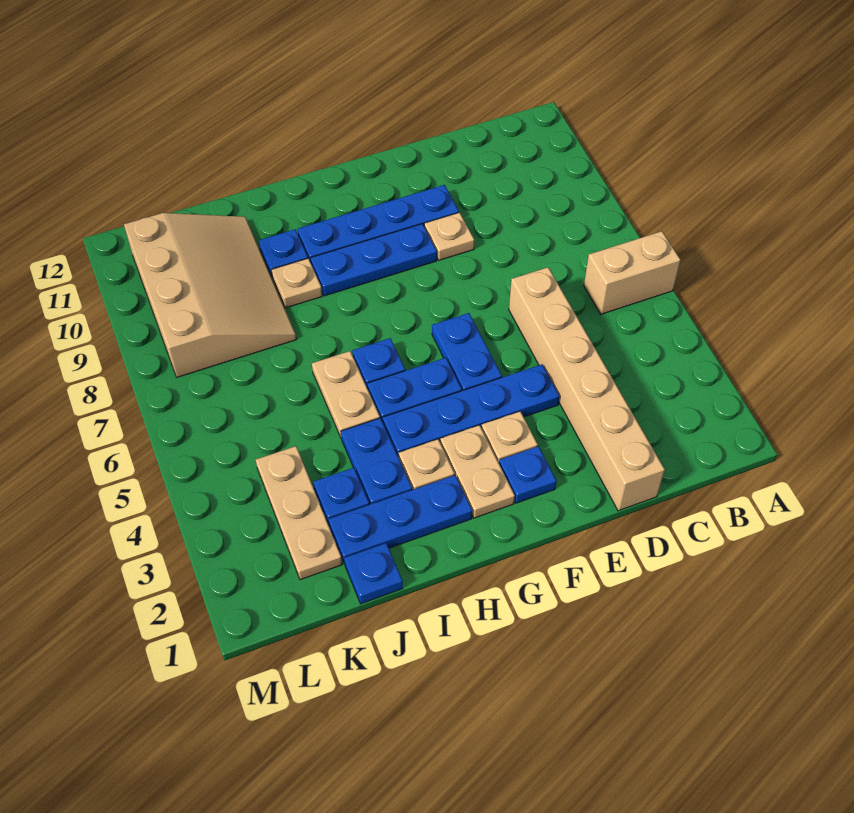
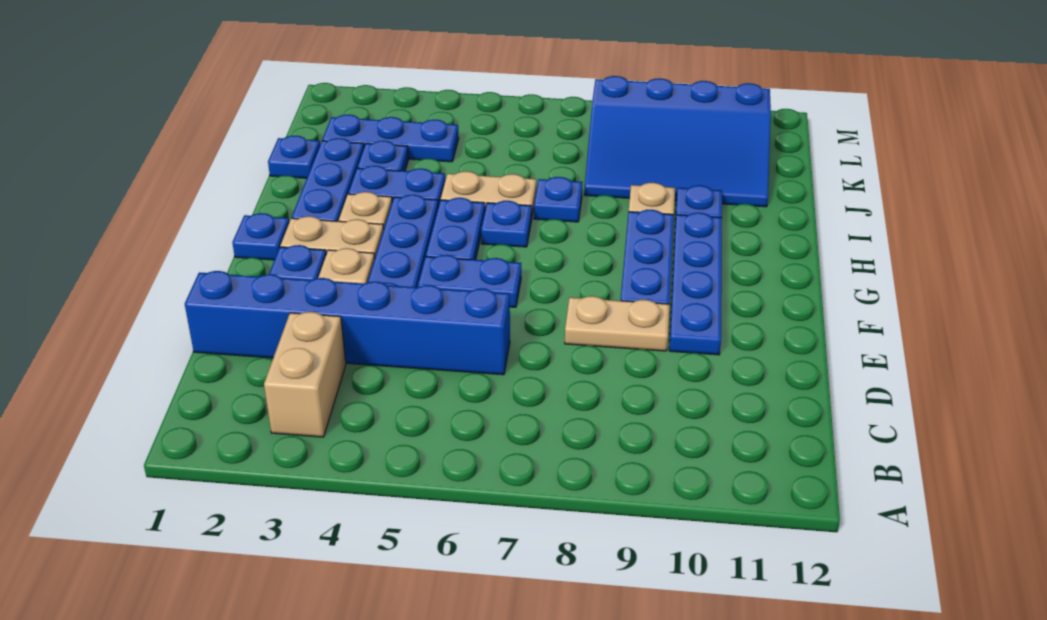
tan 1x2 brick [584,231,681,314] -> tan 1x2 brick moved to [264,312,346,437]
tan 1x6 brick [509,267,665,511] -> blue 1x6 brick [185,271,510,375]
tan 1x1 plate [424,213,474,260] -> tan 1x2 plate [565,296,670,351]
none -> blue 1x1 plate [232,213,289,260]
none -> blue 1x1 plate [534,177,582,222]
tan 3x4 slope [124,213,296,377] -> blue 3x4 slope [584,76,771,207]
tan 1x3 plate [256,446,342,580] -> blue 1x3 plate [322,115,459,162]

